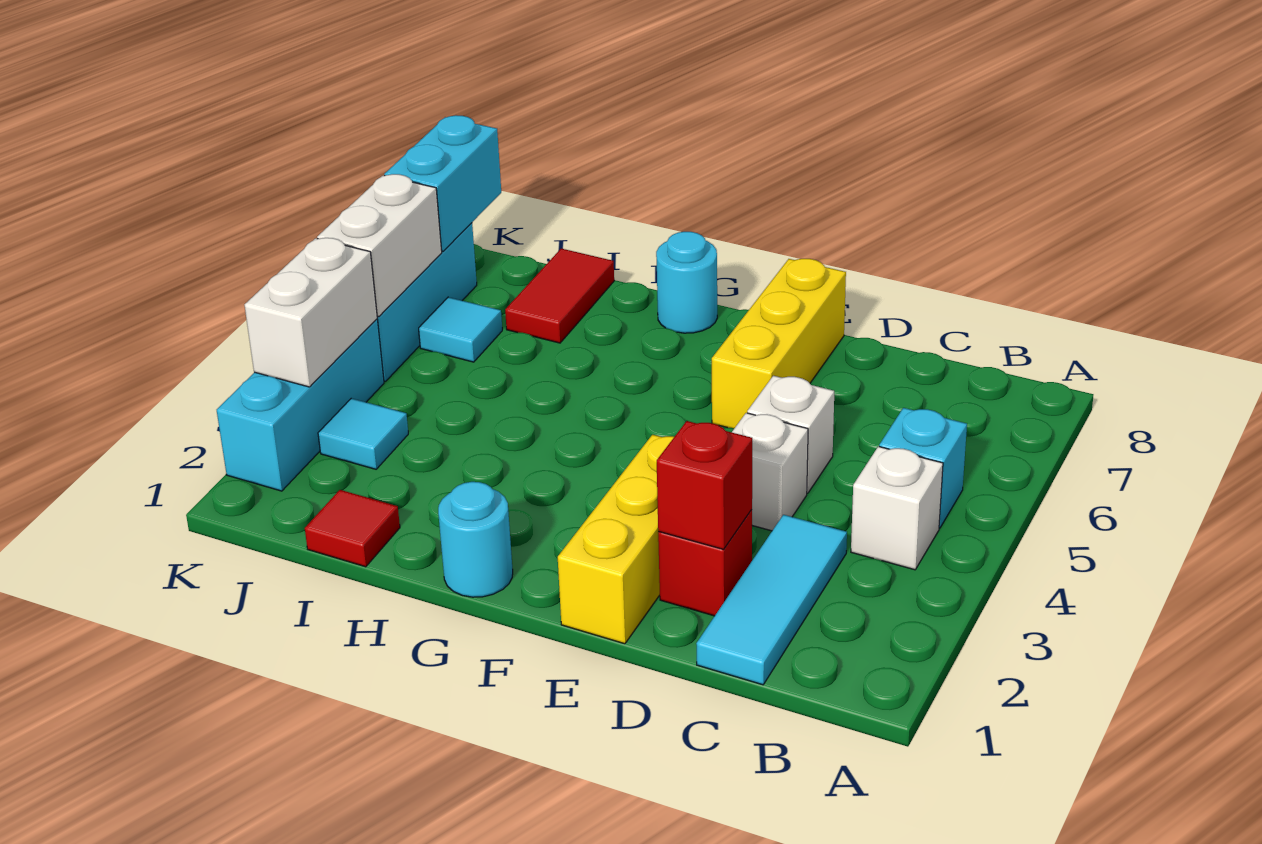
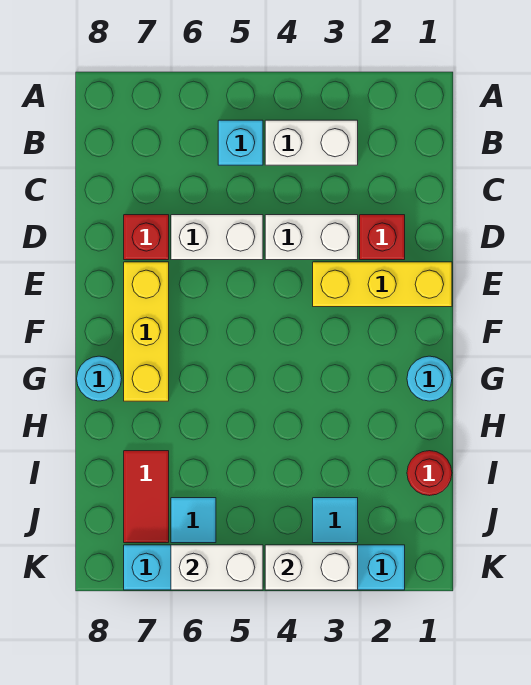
white 1x1 brick [851,446,943,570] -> white 1x2 brick [265,120,358,165]
cyan 1x3 tile [696,515,847,685] -> none
red 1x1 brick [657,421,752,549] -> red 1x1 brick moved to [124,215,169,260]
white 1x1 brick [732,413,808,531] -> white 1x2 brick [265,215,358,260]
white 1x1 brick [747,376,834,493] -> white 1x2 brick [171,215,263,260]
yellow 1x3 brick [712,259,846,428] -> yellow 1x3 brick turned to [124,262,169,401]
red 1x1 tile [305,490,400,567] -> red 1x1 round brick [407,451,452,496]
red 1x2 tile [505,249,614,343] -> red 1x2 tile turned to [124,451,169,543]
cyan 1x2 brick [384,115,501,251] -> none

